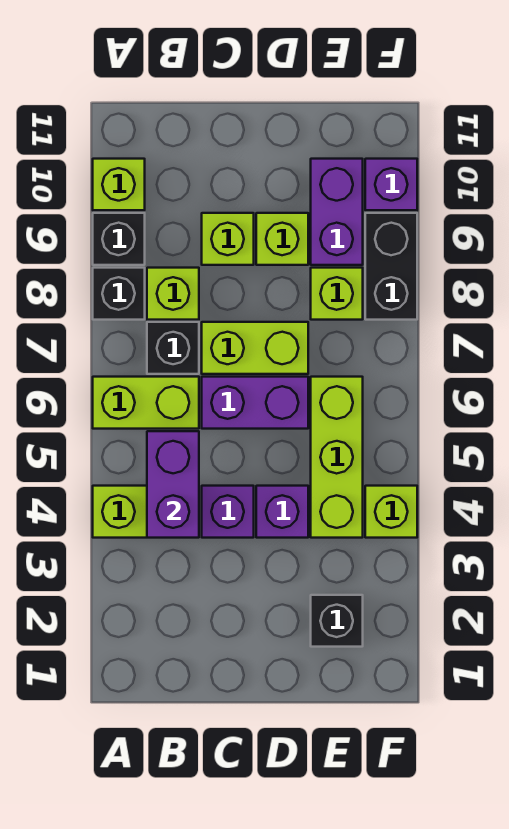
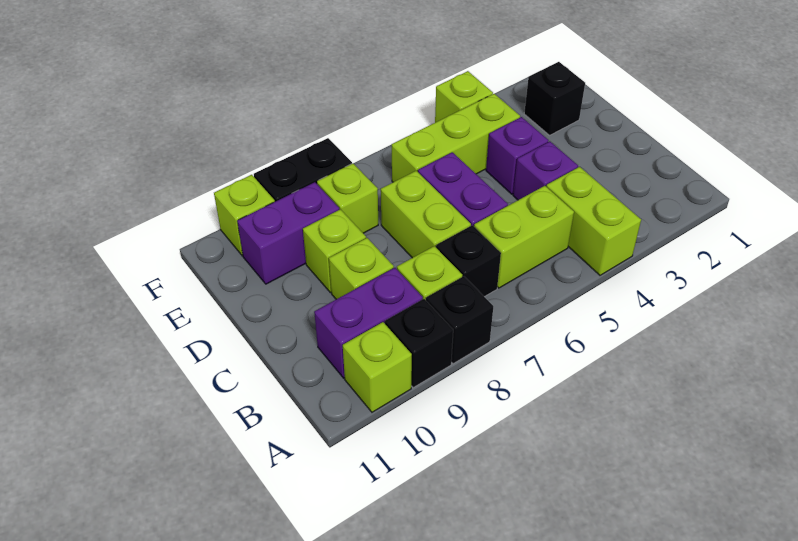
lime 1x2 brick [93,377,199,429] -> lime 1x2 brick turned to [474,186,574,288]
purple 1x2 brick [147,431,199,538] -> purple 1x2 brick moved to [314,268,423,378]
purple 1x1 brick [365,159,417,210] -> lime 1x1 brick [214,175,275,256]

